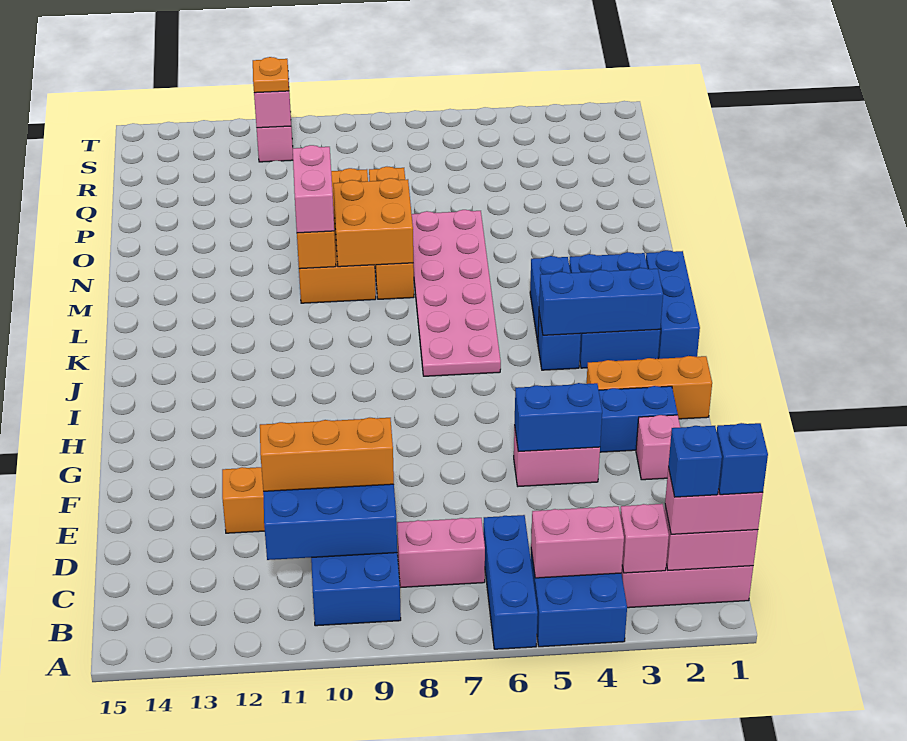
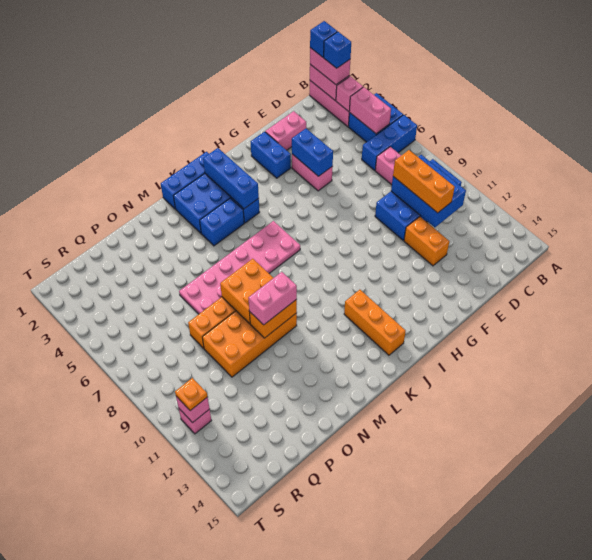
pink 1x1 brick [636,415,680,480] -> pink 1x2 brick [265,111,306,150]
orange 1x3 brick [587,356,712,419] -> orange 1x3 brick moved to [344,290,406,355]

